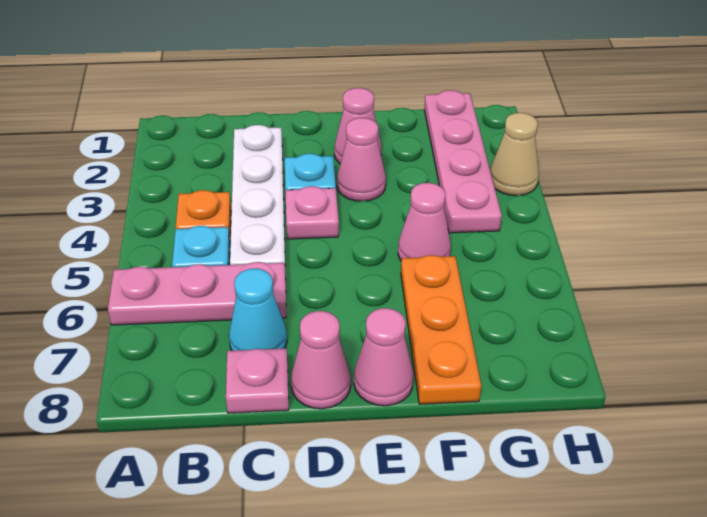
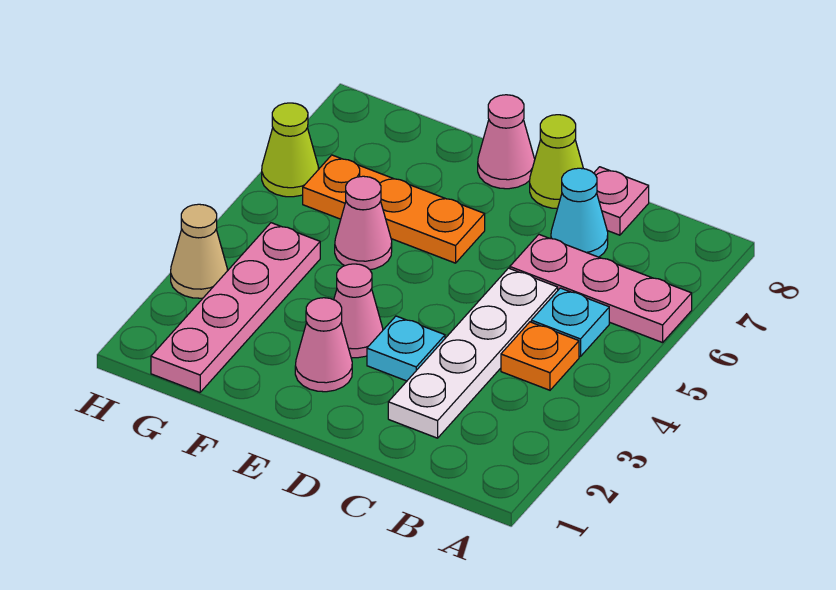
pink 1x1 plate [285,186,339,239] -> none
pink 1x1 cone [291,311,351,409] -> lime 1x1 cone [530,115,583,208]
orange 1x3 plate [401,255,481,404] -> orange 1x3 plate turned to [303,155,485,263]
none -> lime 1x1 cone [262,103,319,197]

